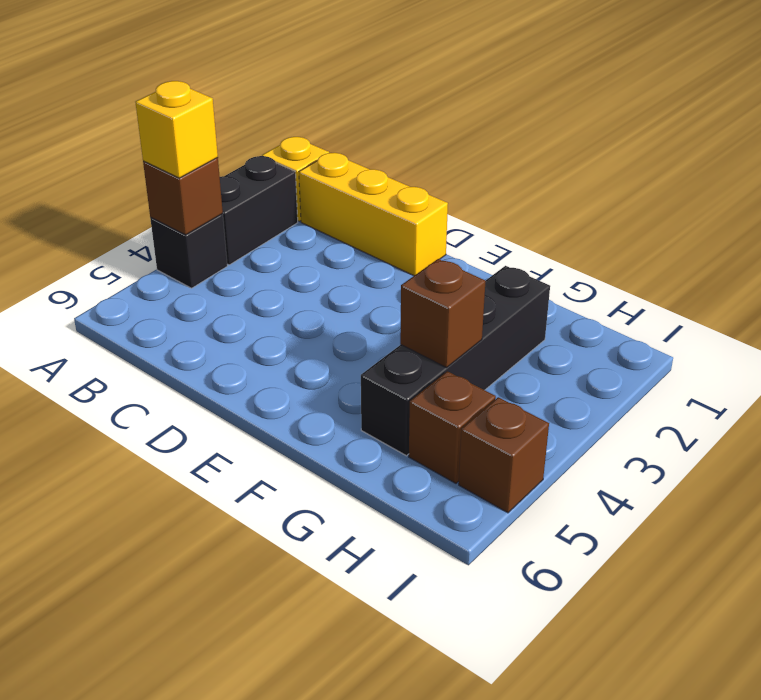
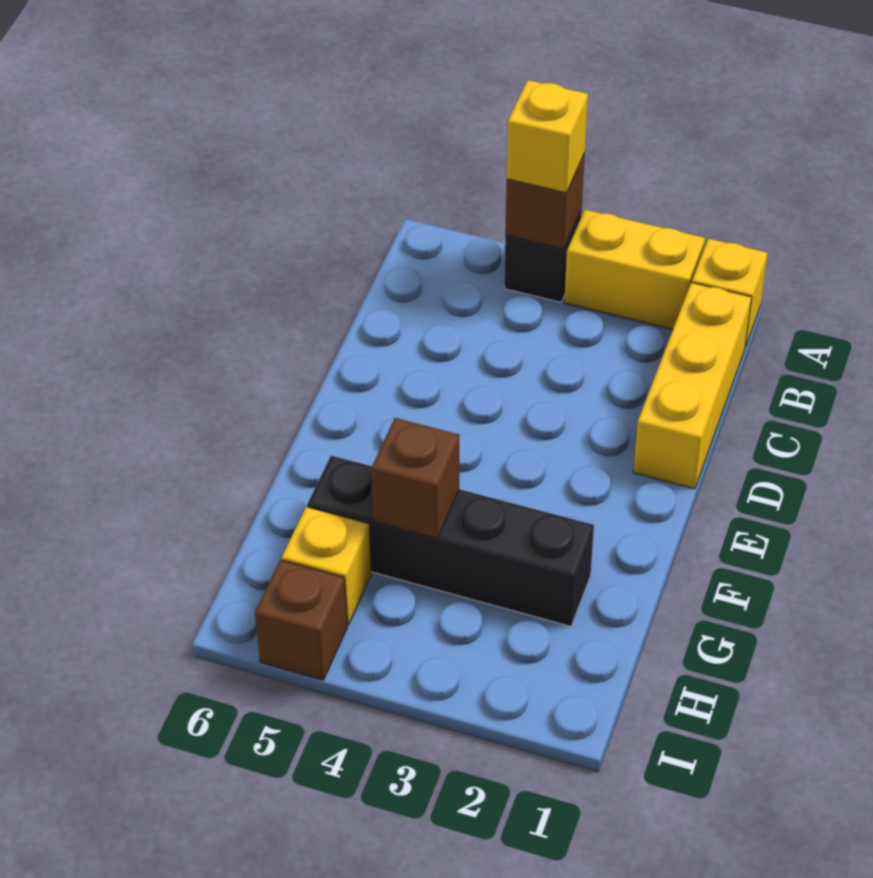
black 1x2 brick [220,156,298,265] -> yellow 1x2 brick [564,210,705,330]
brown 1x1 brick [409,371,496,483] -> yellow 1x1 brick [282,507,371,625]

